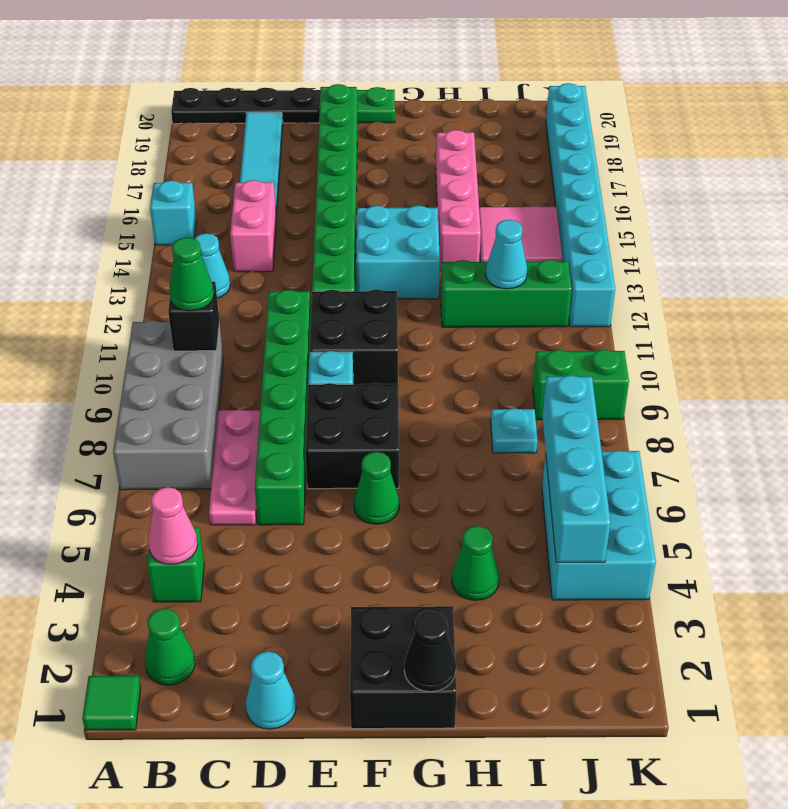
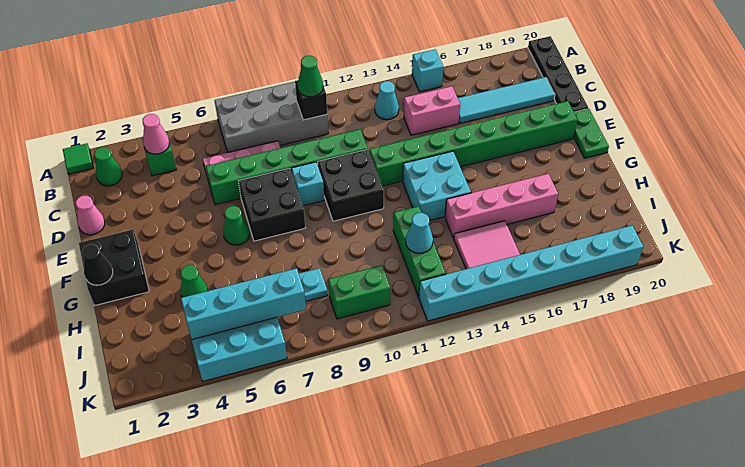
cyan 1x1 cone [246,651,296,729] -> pink 1x1 cone [76,196,105,235]
green 1x2 brick [533,350,629,420] -> green 1x2 brick turned to [328,265,391,319]

